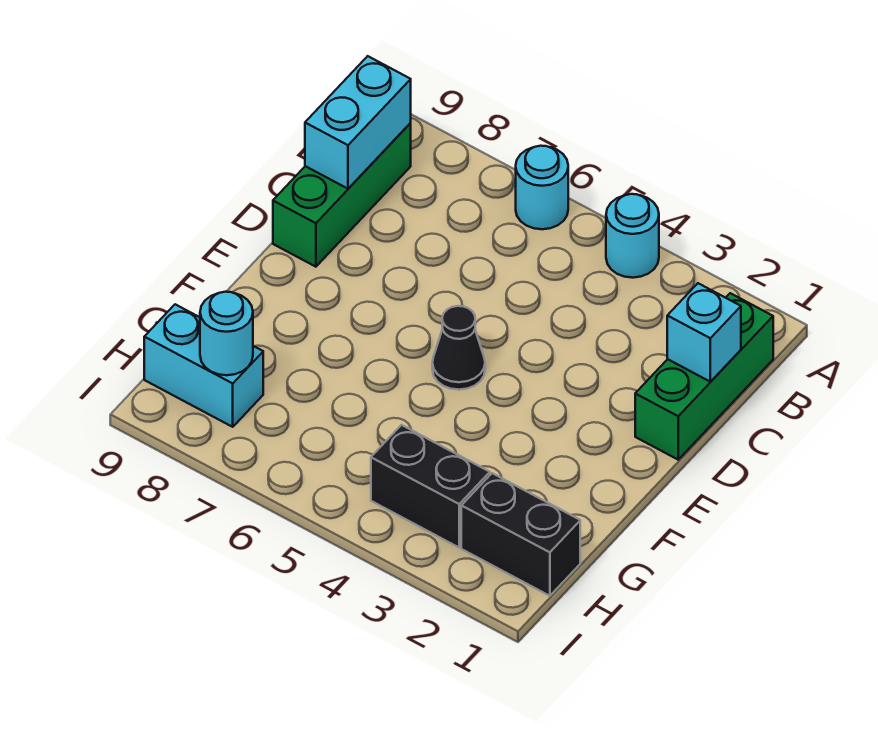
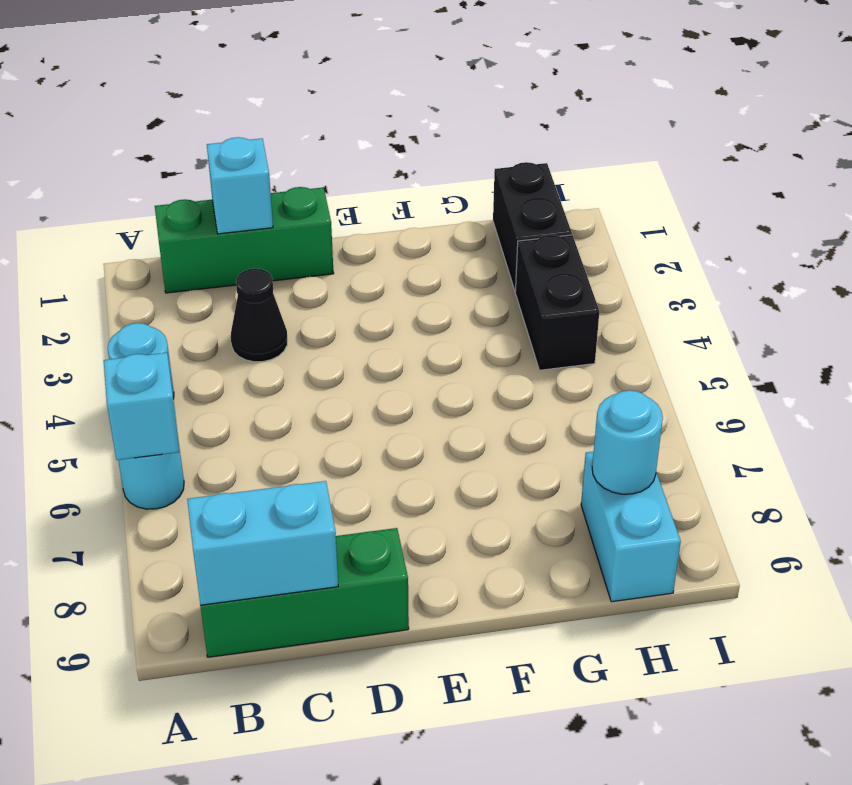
none -> cyan 1x1 brick [104,353,180,460]
black 1x1 cone [432,306,485,390] -> black 1x1 cone moved to [231,268,287,362]

